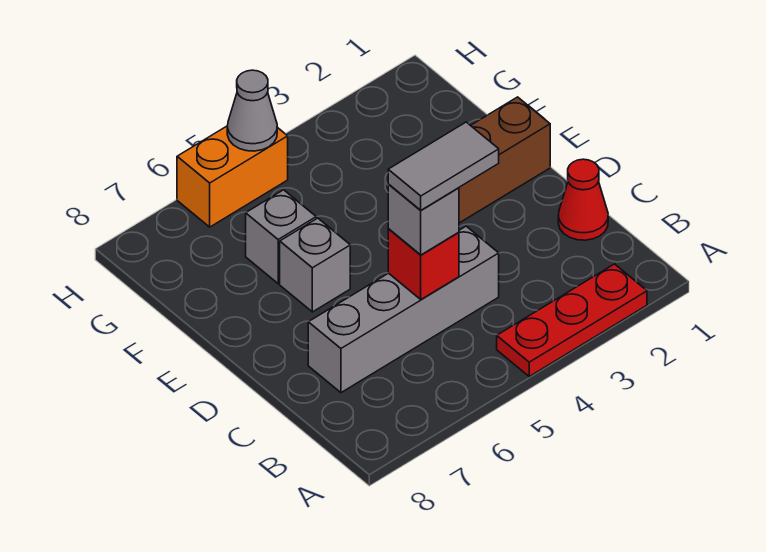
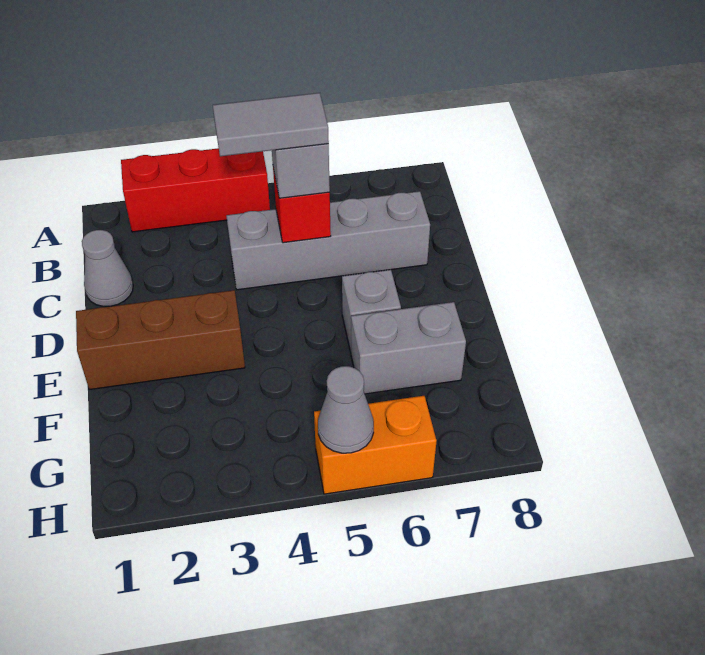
red 1x3 plate [497,264,647,376] -> red 1x3 brick [121,148,270,232]
red 1x1 cone [558,159,608,240] -> grey 1x1 cone [82,230,133,306]
grey 1x1 brick [246,190,316,284] -> grey 1x2 brick [351,302,466,394]

